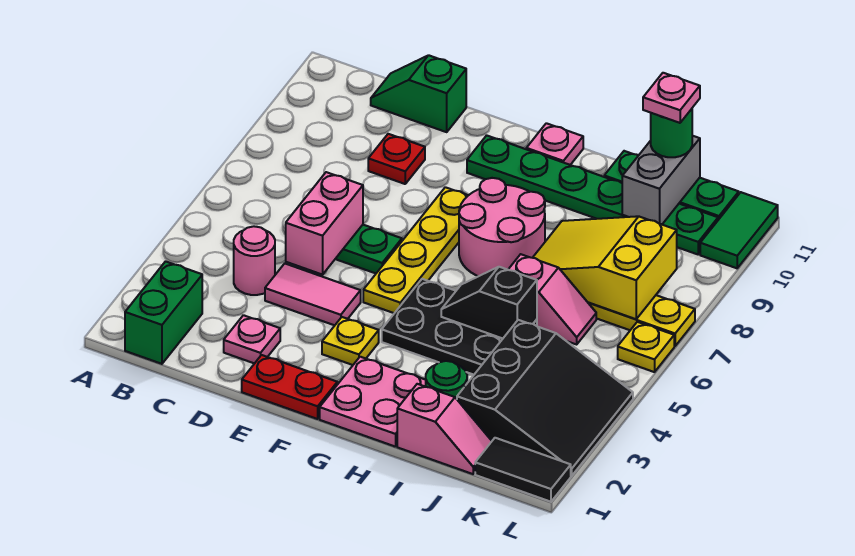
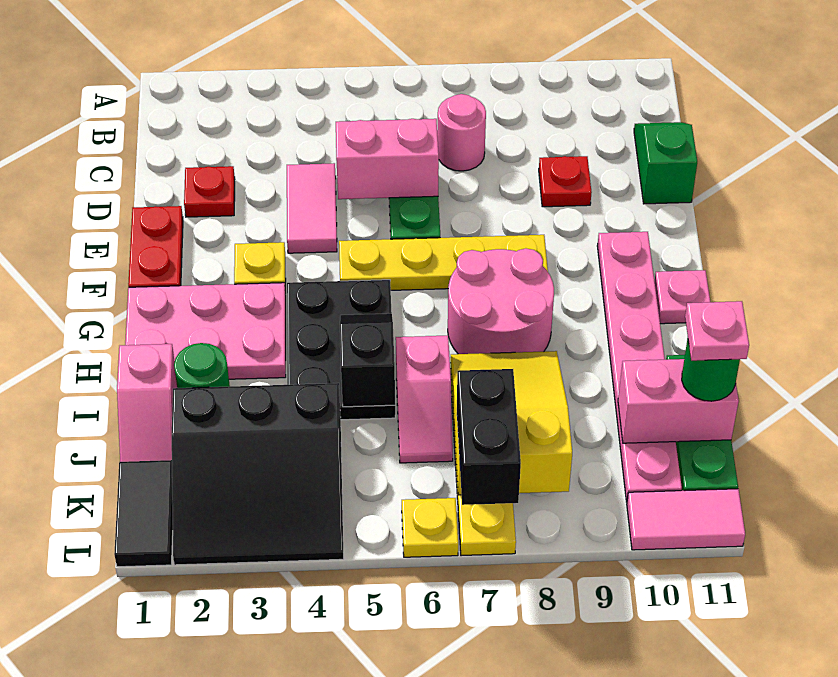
green 1x2 brick [125,261,202,364] -> none
pink 1x1 round brick [234,226,275,295] -> pink 1x1 round brick moved to [437,94,486,171]
pink 1x1 plate [224,315,280,364] -> red 1x1 plate [184,166,235,217]
green 1x6 plate [467,135,718,254] -> pink 1x6 plate [597,232,682,502]
pink 2x2 plate [320,357,426,447] -> pink 2x3 plate [125,283,286,379]
grey 1x2 brick [622,136,700,224] -> pink 1x2 brick [618,359,739,443]
none -> black 1x2 brick [456,369,521,505]
green 1x2 tile [700,192,778,268] -> pink 1x2 tile [627,489,745,550]

